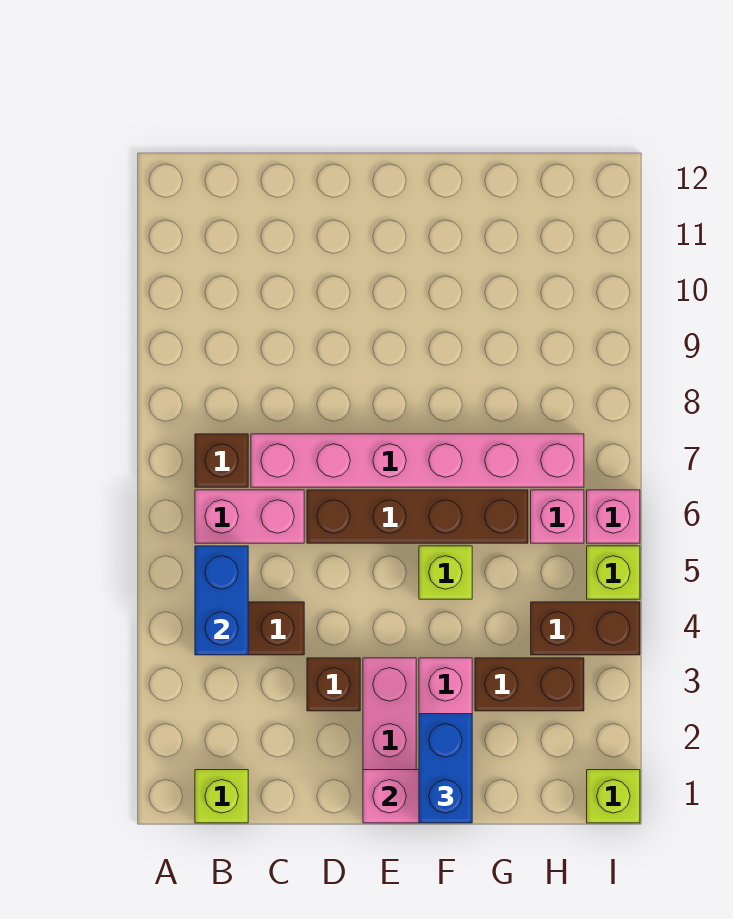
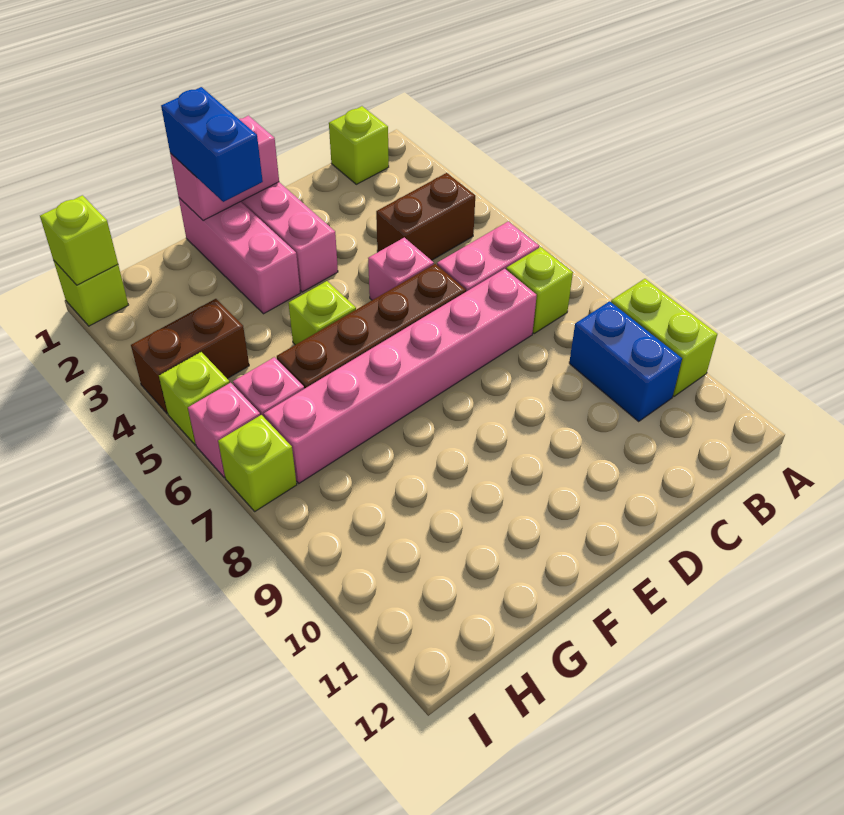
none -> lime 1x2 brick [611,279,717,396]
blue 1x2 brick [195,546,248,655] -> blue 1x2 brick moved to [569,301,682,421]
brown 1x1 brick [195,434,248,487] -> lime 1x1 brick [506,247,573,334]
brown 1x1 brick [307,658,360,711] -> none
none -> pink 1x1 brick [368,237,434,300]
brown 1x2 brick [475,658,584,711] -> none
none -> lime 1x1 brick [40,195,118,285]
none -> lime 1x1 brick [218,415,297,511]

